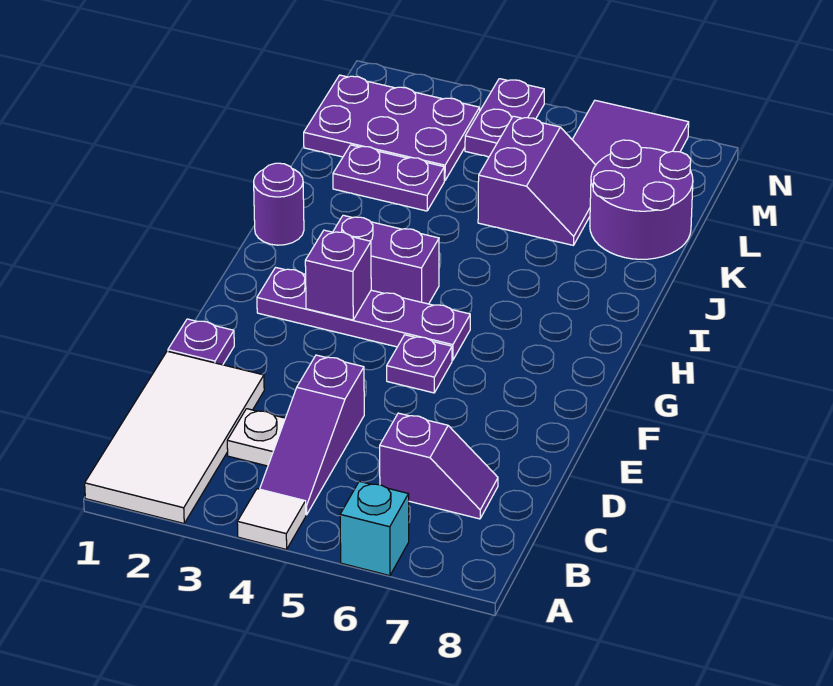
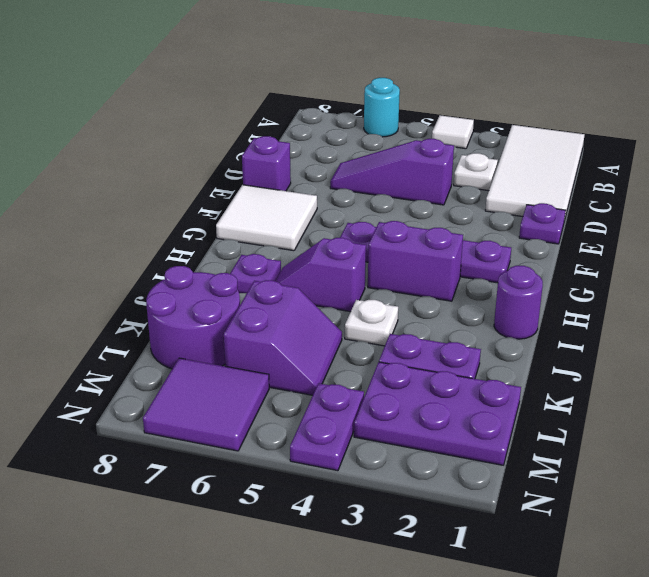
cyan 1x1 brick [340,481,409,576] -> cyan 1x1 round brick [364,78,400,137]
purple 1x3 slope [260,355,364,515] -> purple 1x3 slope turned to [330,139,454,205]
purple 1x2 slope [380,413,498,519] -> purple 1x2 slope moved to [276,238,366,312]
purple 1x1 plate [387,335,452,393] -> purple 1x1 plate moved to [230,254,281,293]
none -> white 2x2 tile [216,185,317,251]
purple 1x1 brick [305,230,371,320] -> purple 1x1 brick moved to [242,136,291,191]
none -> white 1x1 plate [345,300,398,346]
purple 2x2 slope [478,116,596,245] -> purple 2x2 slope turned to [224,280,342,395]

